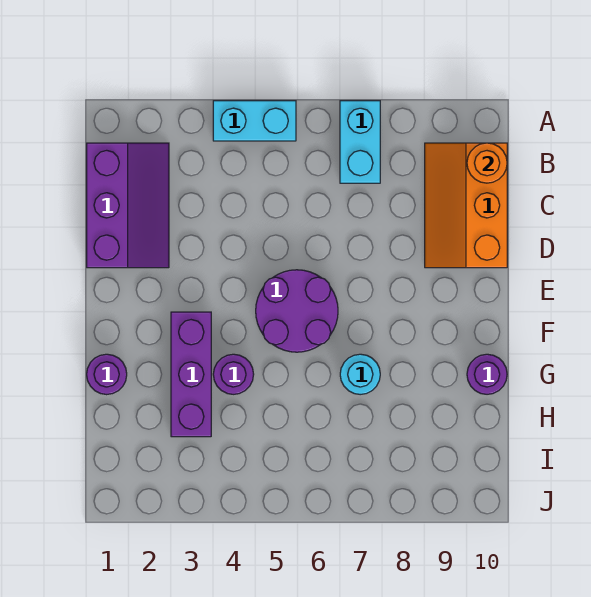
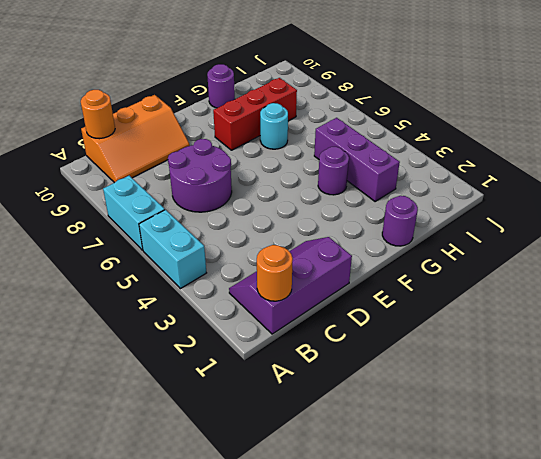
cyan 1x2 brick [340,101,380,183] -> cyan 1x2 brick turned to [103,176,165,250]
none -> orange 1x1 round brick [257,245,293,301]
purple 2x2 round brick [256,270,338,352] -> purple 2x2 round brick moved to [168,139,232,212]
purple 1x3 brick [171,312,211,437] -> purple 1x3 brick turned to [314,118,400,202]
none -> red 1x3 brick [213,78,297,150]

